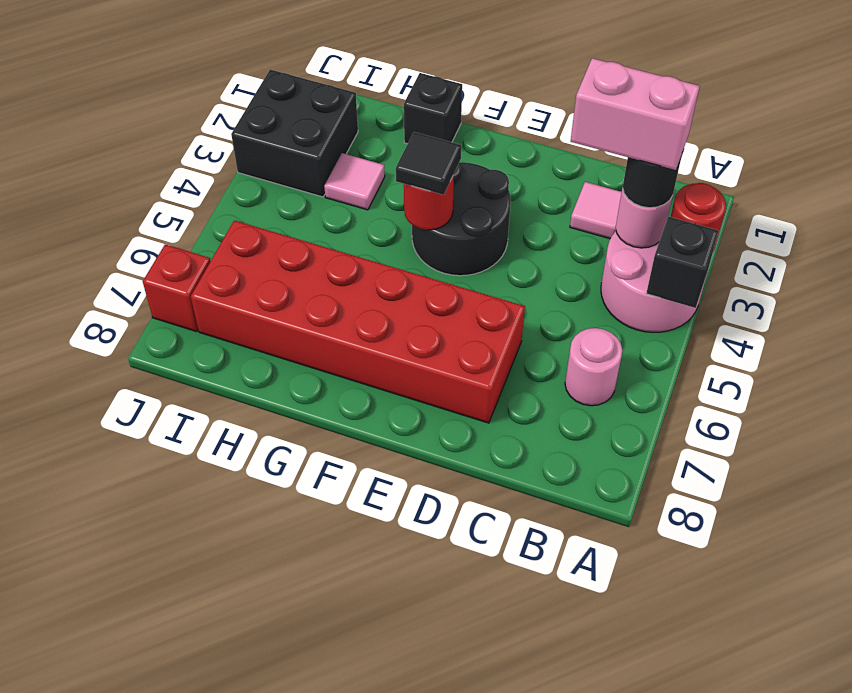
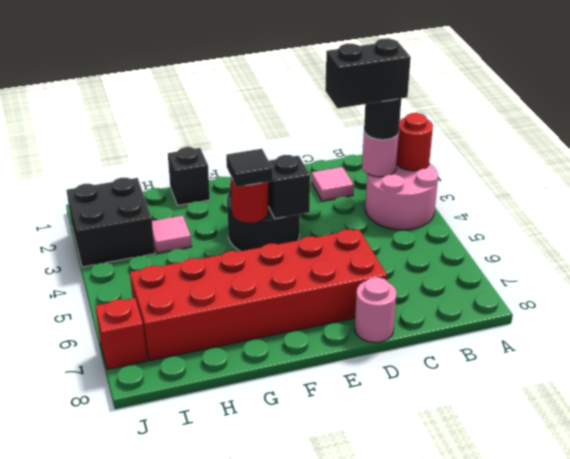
black 1x1 brick [646,217,718,308] -> black 1x1 brick moved to [268,155,310,219]
pink 1x2 brick [571,58,700,170] -> black 1x2 brick [325,38,411,108]
pink 1x1 round brick [565,328,622,406] -> pink 1x1 round brick moved to [355,277,397,343]

